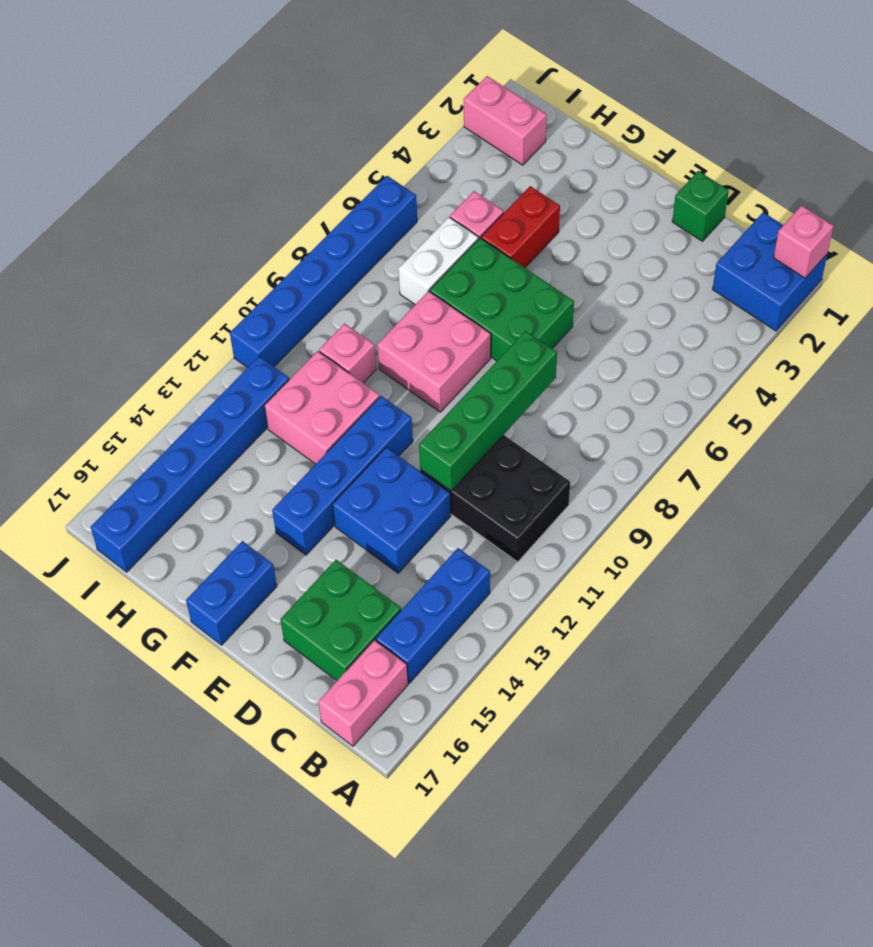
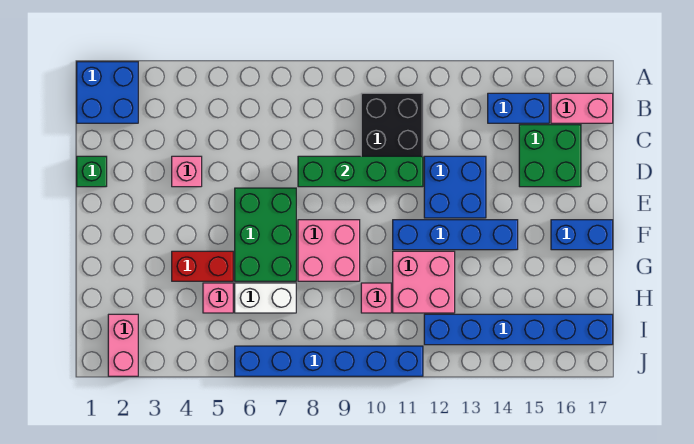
pink 1x1 brick [774,206,834,278] -> pink 1x1 brick moved to [172,156,202,187]
blue 1x3 brick [376,548,490,683] -> blue 1x2 brick [488,93,549,123]

